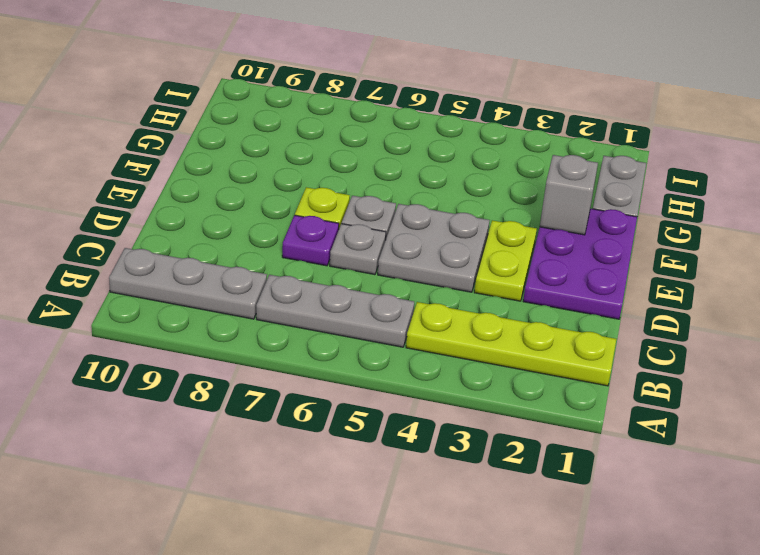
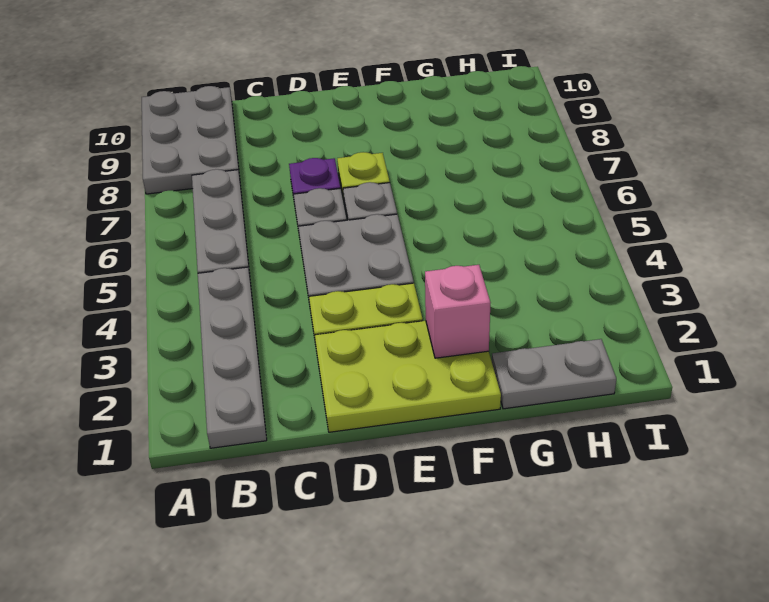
lime 1x4 plate [406,302,616,386] -> grey 1x4 plate [198,267,267,448]
grey 1x3 plate [109,248,267,319] -> grey 2x3 plate [142,86,240,194]
purple 2x3 plate [523,209,637,319] -> lime 2x3 plate [315,321,501,432]
grey 1x1 brick [540,155,598,235] -> pink 1x1 brick [425,265,491,358]

